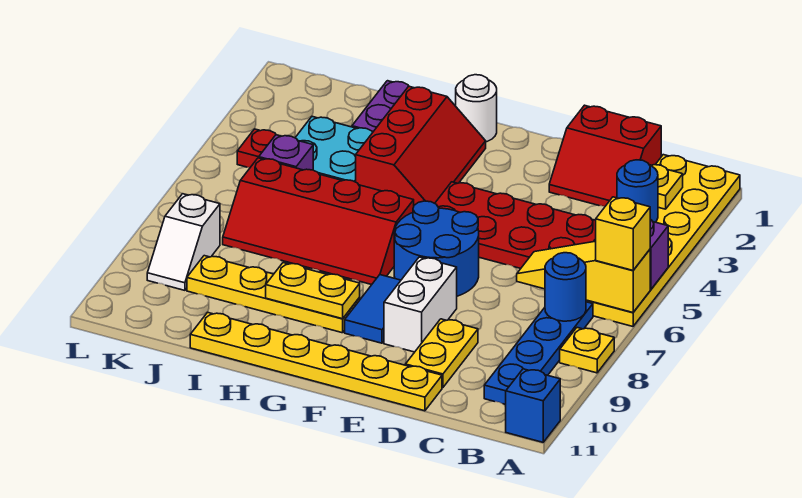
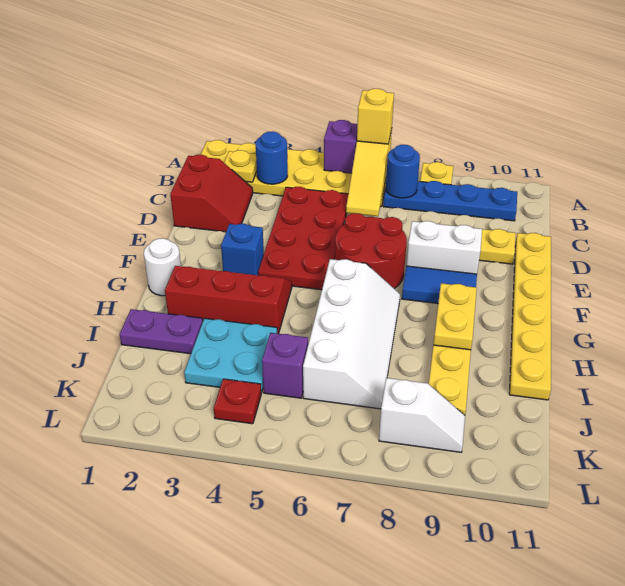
blue 1x1 brick [506,369,560,442] -> blue 1x1 brick moved to [221,224,264,275]
blue 2x2 round brick [394,201,479,296] -> red 2x2 round brick [335,213,407,289]
red 2x4 slope [223,158,414,285] -> white 2x4 slope [303,259,400,409]

